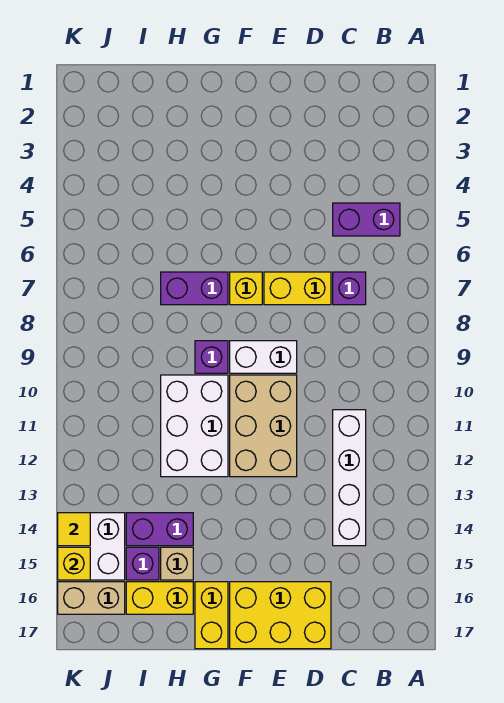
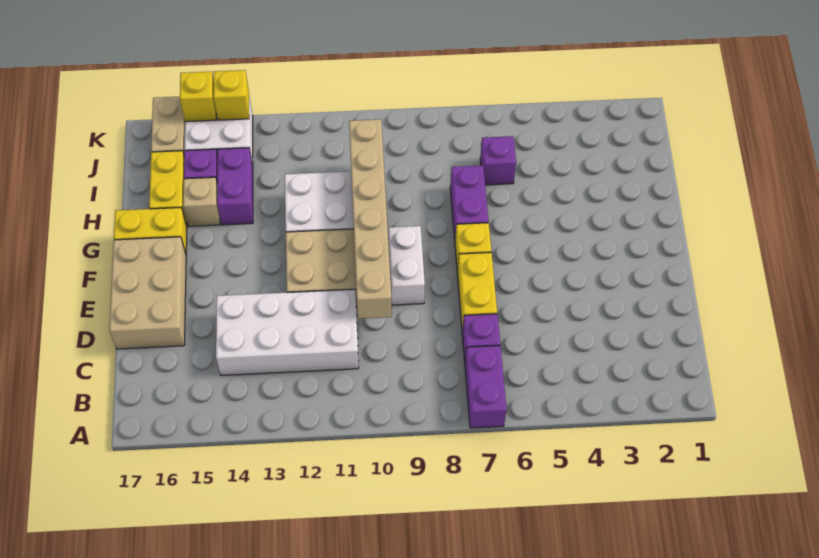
purple 1x2 brick [333,203,400,236] -> purple 1x2 brick moved to [465,346,507,428]
white 1x4 brick [333,410,366,546] -> white 2x4 brick [216,289,359,375]
none -> tan 1x6 brick [349,119,392,319]
yellow 2x3 brick [230,582,331,649] -> tan 2x3 brick [109,237,186,349]
purple 1x1 brick [195,341,228,373] -> purple 1x1 brick moved to [480,136,516,185]
yellow 1x1 tile [58,513,90,546] -> yellow 1x1 brick [213,70,249,120]

